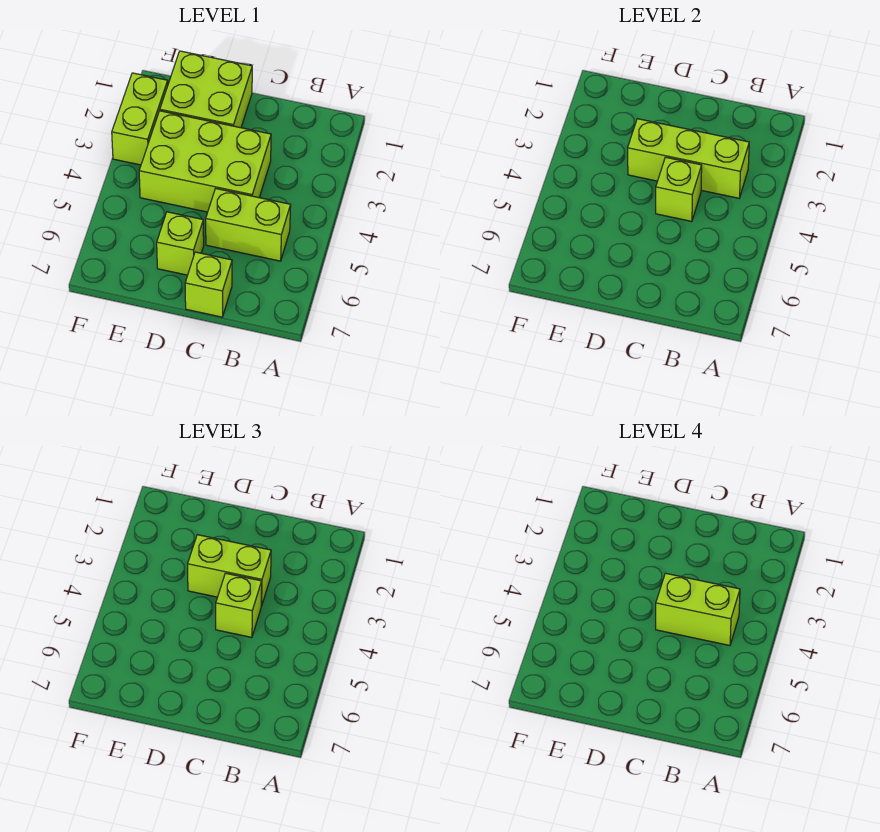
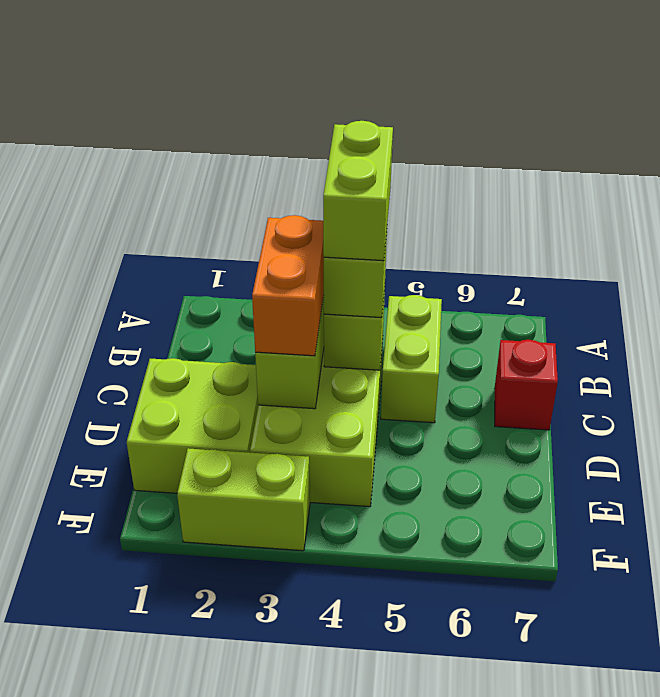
lime 1x2 brick [188,535,271,606] -> orange 1x2 brick [252,215,324,356]
lime 1x1 brick [185,252,232,317] -> red 1x1 brick [495,340,558,430]
lime 1x1 brick [157,212,204,275] -> none

